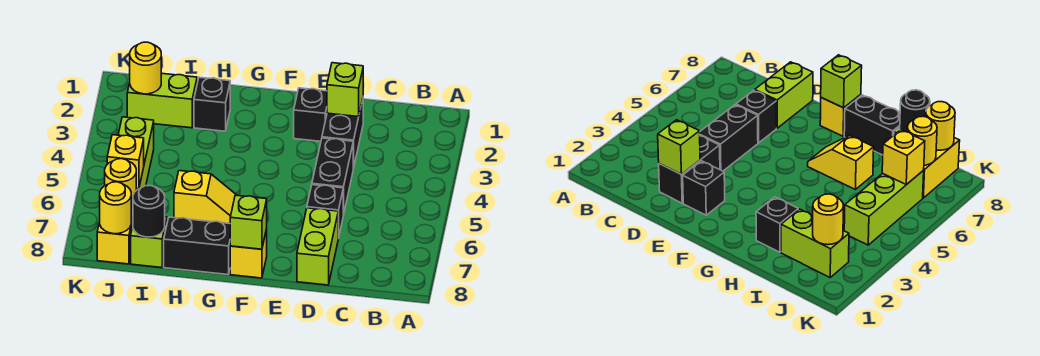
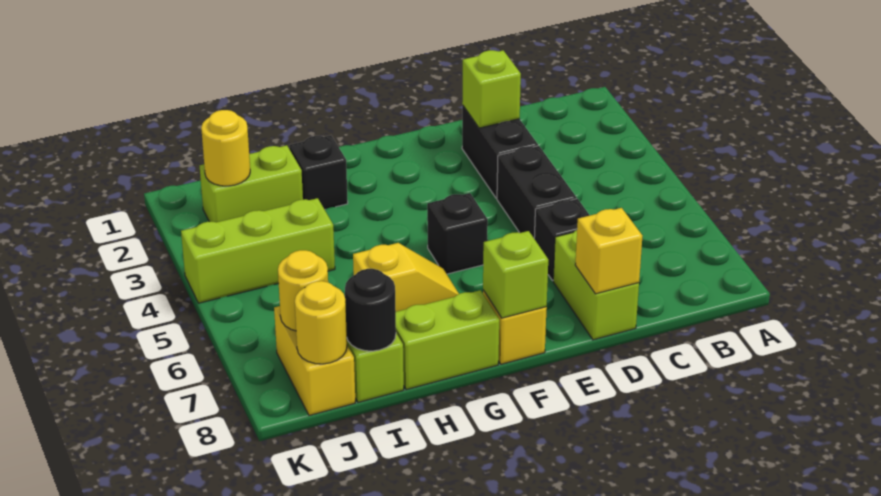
black 1x1 brick [294,88,327,141] -> black 1x1 brick moved to [427,193,488,274]
black 1x2 brick [164,217,230,275] -> lime 1x2 brick [396,290,499,390]
lime 1x3 brick [118,117,154,190] -> lime 1x3 brick turned to [181,198,335,303]
yellow 1x1 brick [107,135,144,189] -> yellow 1x1 brick moved to [575,208,642,294]

